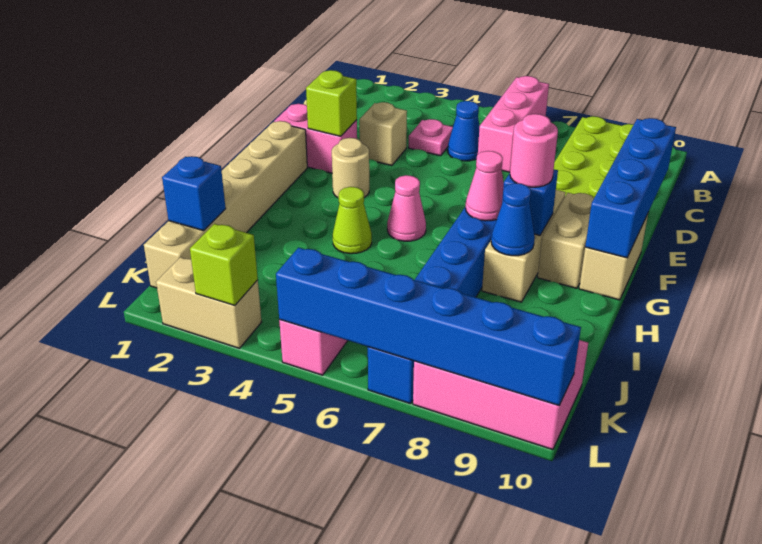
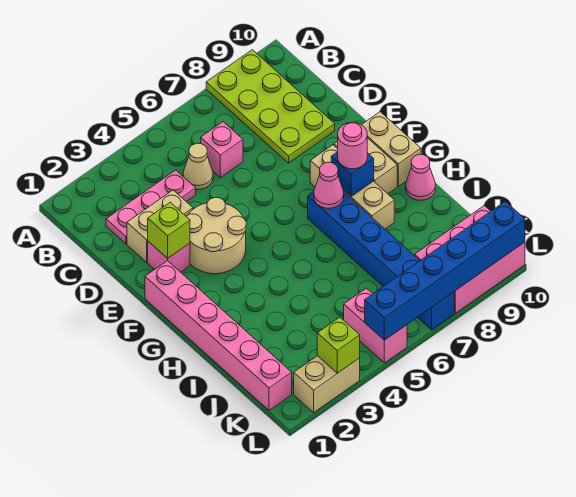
pink 1x3 brick [478,76,549,172] -> pink 1x1 brick [201,122,243,178]
pink 1x1 plate [409,119,453,156] -> pink 1x3 plate [106,170,196,244]
blue 1x1 cone [448,101,480,161] -> tan 1x1 cone [183,143,213,189]
tan 1x1 brick [359,102,407,166] -> tan 1x2 brick [127,190,193,262]
blue 1x4 brick [585,118,676,258] -> none
pink 1x2 brick [274,104,357,173] -> pink 1x1 brick [148,241,190,272]
tan 1x6 brick [144,121,307,288] -> pink 1x6 brick [145,261,292,410]
tan 1x1 round brick [332,138,369,198] -> tan 2x2 round brick [186,198,246,274]
pink 1x1 cone [387,175,426,241] -> pink 1x1 cone moved to [406,154,435,200]
lime 1x1 cone [333,187,372,254] -> none
blue 1x1 cone [491,183,535,256] -> none
blue 1x1 brick [162,156,226,231] -> none

